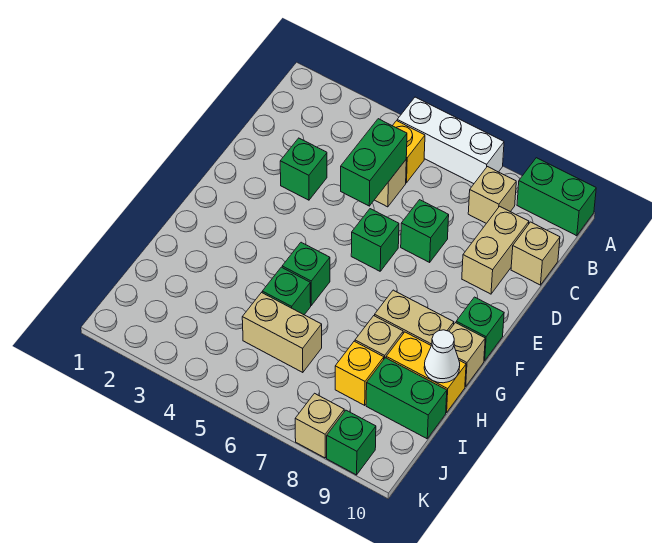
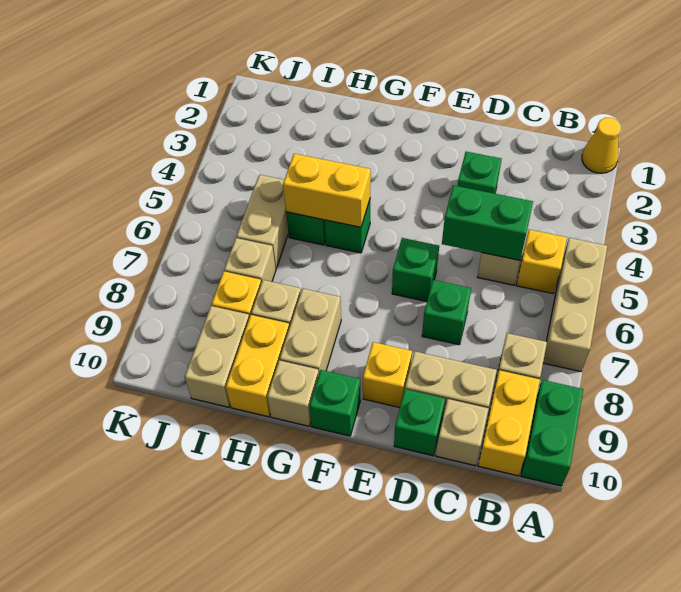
none -> yellow 1x1 cone [582,118,621,173]
white 1x3 brick [397,97,504,184] -> tan 1x3 brick [543,238,607,372]
none -> yellow 1x2 brick [478,370,540,476]
none -> yellow 1x1 brick [363,342,412,408]
none -> yellow 1x2 brick [283,154,371,227]
white 1x1 cone [424,330,460,383] -> none
green 1x2 brick [366,358,447,439] -> tan 1x2 brick [185,306,249,407]
tan 1x1 brick [295,393,344,458] -> tan 1x1 brick moved to [224,238,276,283]
green 1x1 brick [327,410,376,475] -> green 1x1 brick moved to [394,389,445,456]

